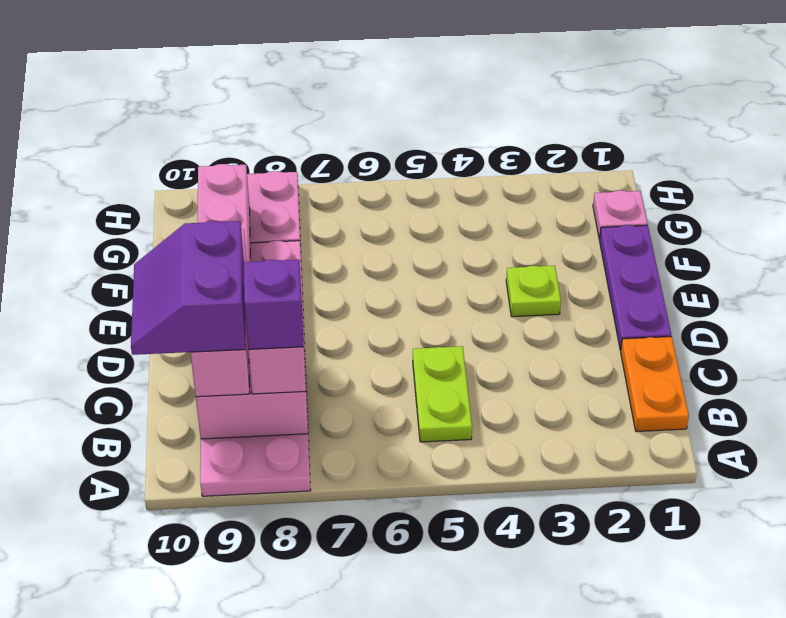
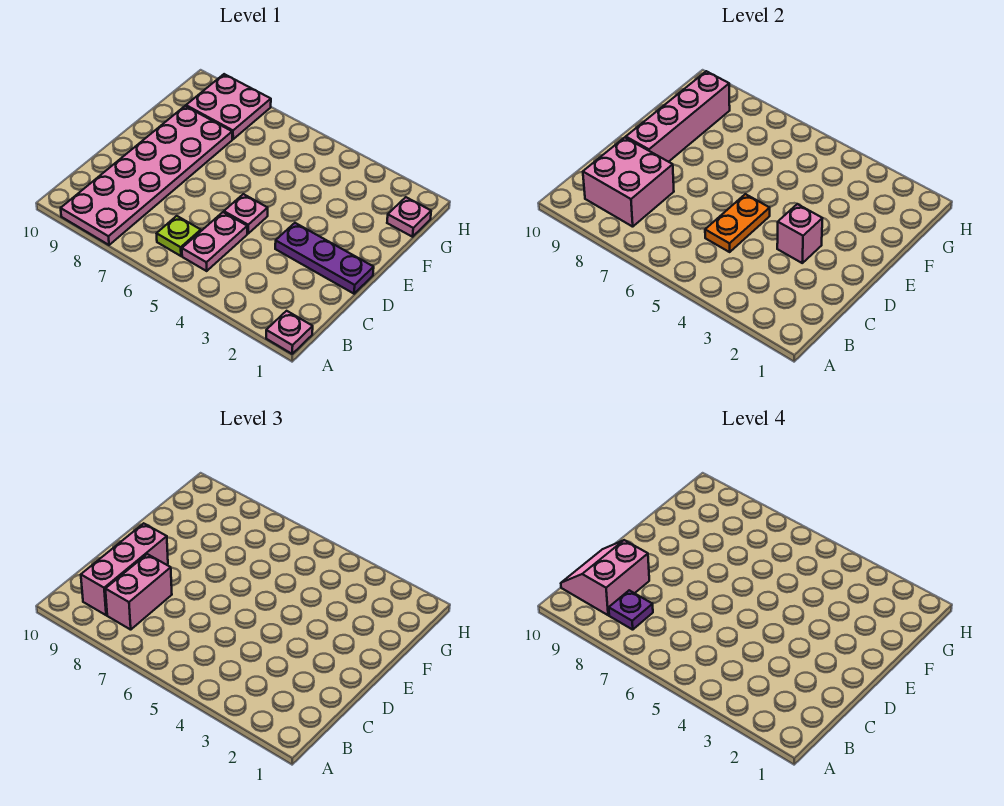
none -> pink 1x1 plate [266,311,313,354]
orange 1x2 plate [621,337,689,432] -> orange 1x2 plate moved to [705,194,770,252]
lime 1x2 plate [413,346,472,442] -> pink 1x2 plate [182,212,247,271]
purple 1x1 brick [244,260,303,349] -> purple 1x1 plate [609,590,653,630]
purple 2x2 slope [131,221,246,355] -> pink 2x2 slope [561,540,649,615]
purple 1x3 plate [600,225,671,350] -> purple 1x3 plate turned to [275,223,374,294]
none -> pink 1x1 brick [777,204,822,263]
none -> pink 1x1 plate [224,194,268,233]
lime 1x1 plate [506,266,561,317] -> lime 1x1 plate moved to [157,216,201,256]

